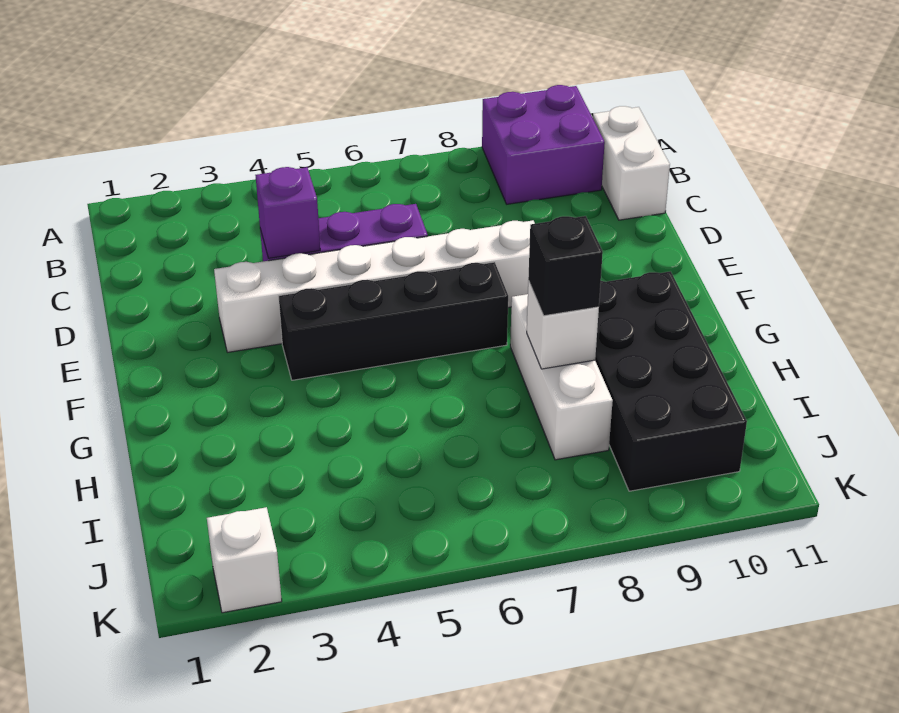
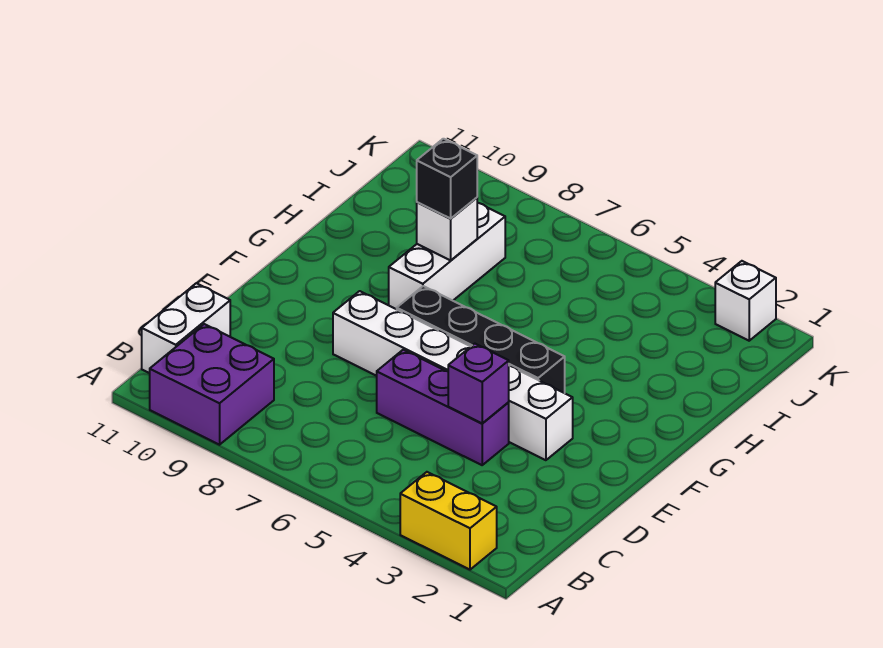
none -> yellow 1x2 brick [400,472,497,570]
black 2x4 brick [595,271,747,491] -> none

